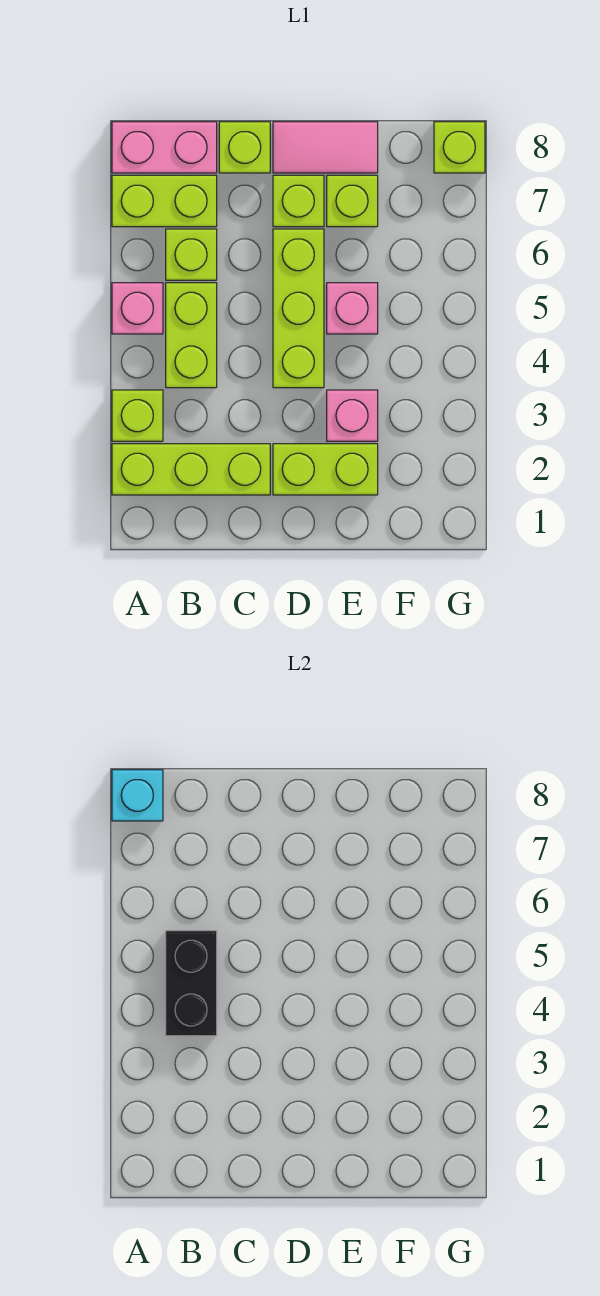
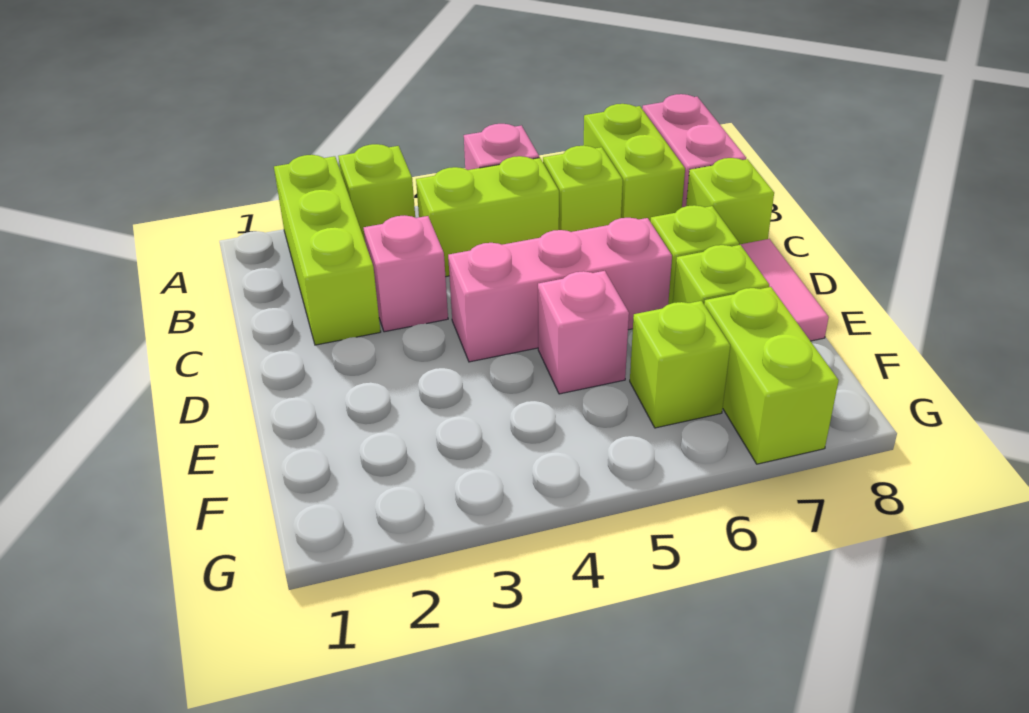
cyan 1x1 brick [112,770,163,821] -> none
black 1x2 brick [166,931,217,1036] -> none
lime 1x2 brick [273,444,378,495] -> lime 1x2 brick moved to [704,287,839,464]
lime 1x3 brick [273,229,324,388] -> pink 1x3 brick [448,218,672,362]
pink 1x1 brick [327,390,378,441] -> pink 1x1 brick moved to [364,215,448,332]
lime 1x1 brick [434,122,485,173] -> lime 1x1 brick moved to [630,301,730,428]

